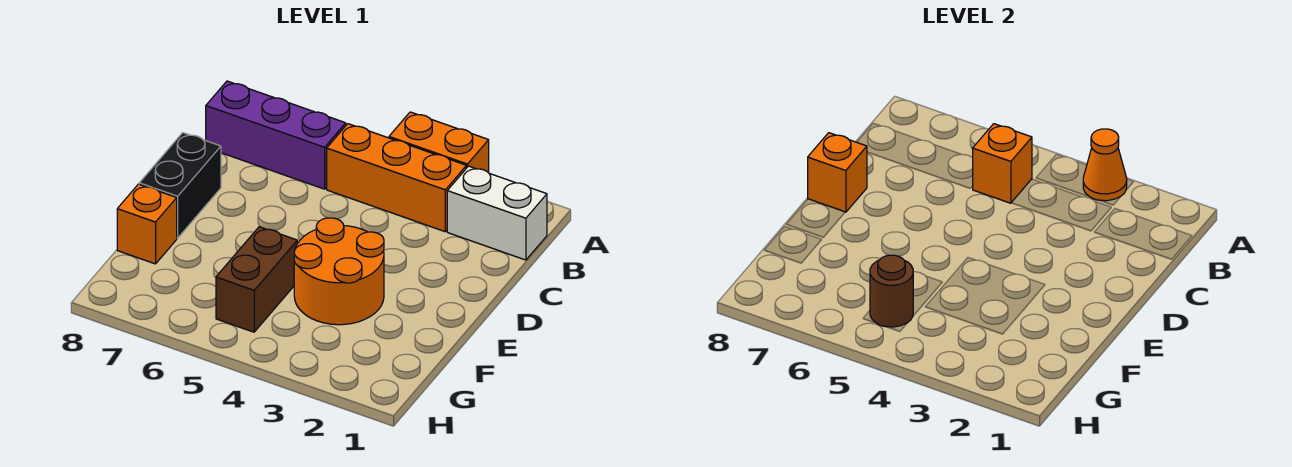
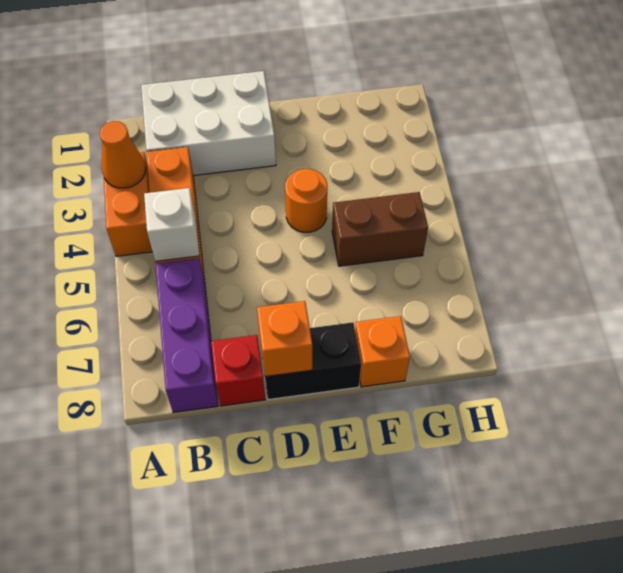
white 1x2 brick [447,166,547,260] -> white 2x3 brick [141,71,276,176]
orange 1x1 brick [973,124,1032,203] -> white 1x1 brick [144,188,200,262]
none -> red 1x1 brick [211,335,265,406]
orange 2x2 round brick [294,218,384,325] -> orange 1x1 round brick [285,169,327,232]
brown 1x1 round brick [870,255,913,327] -> none

